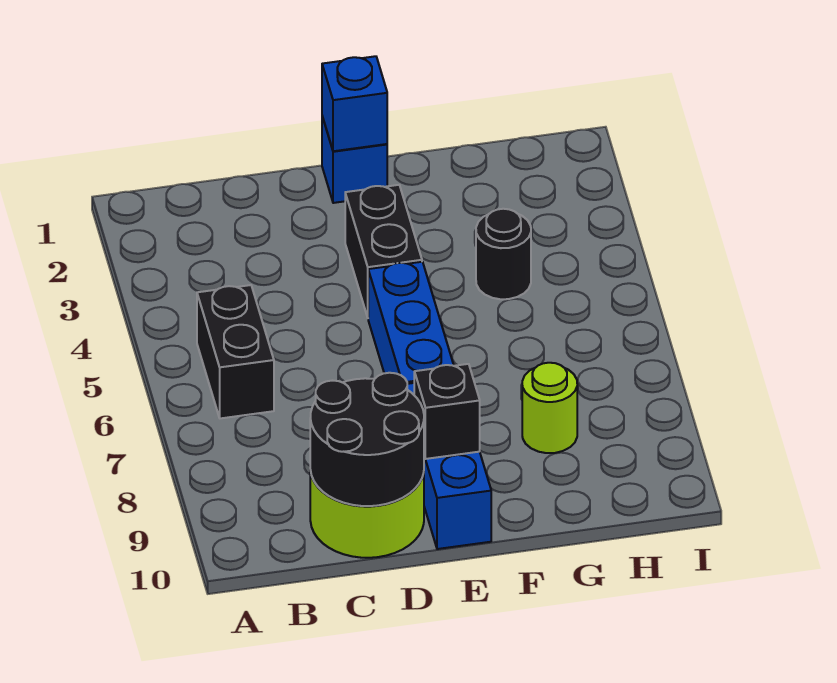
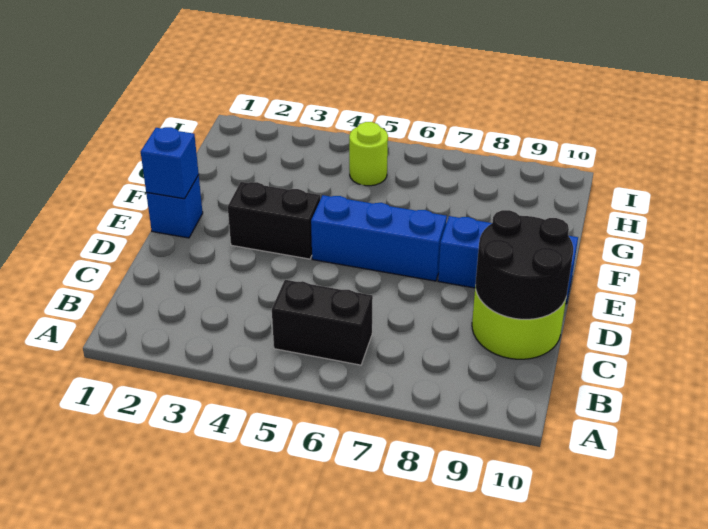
black 1x1 brick [414,364,480,459] -> none
black 1x1 round brick [476,209,531,299] -> none
lime 1x1 round brick [522,363,577,453] -> lime 1x1 round brick moved to [349,122,388,186]

